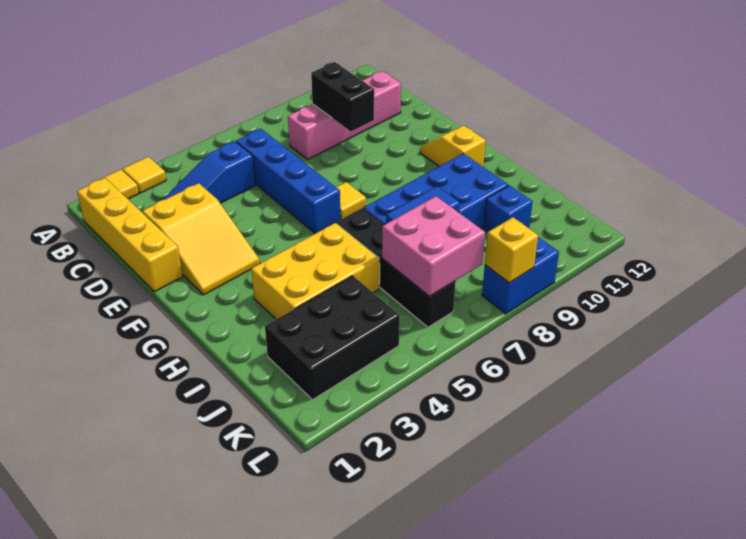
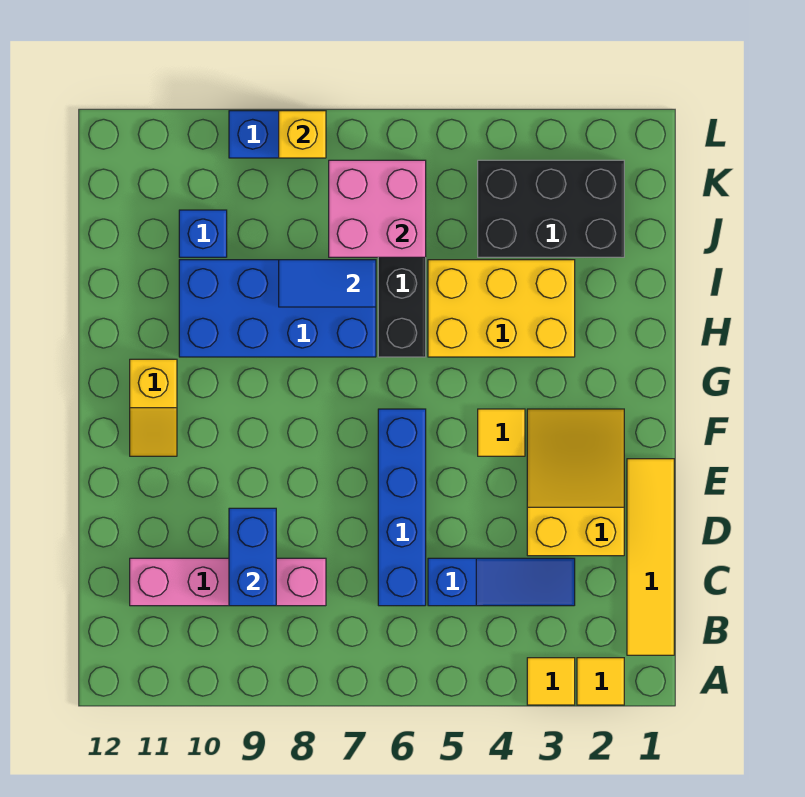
yellow 1x4 brick [77,178,183,292] -> yellow 1x4 tile [627,459,674,655]
black 1x2 brick [311,62,374,131] -> blue 1x2 brick [229,508,276,606]
yellow 1x1 tile [336,182,366,219] -> yellow 1x1 tile moved to [478,409,525,456]

